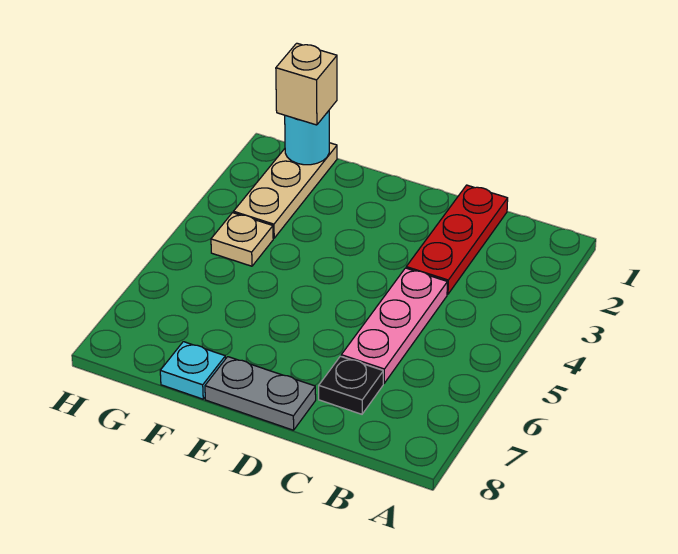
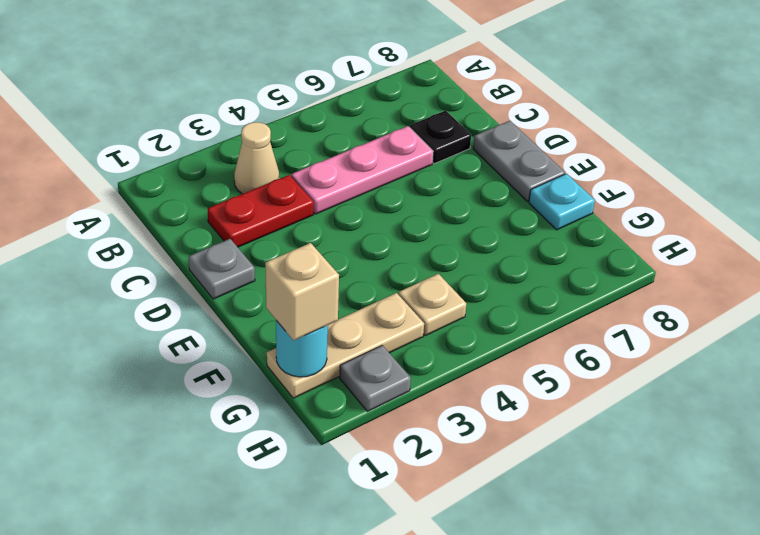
none -> tan 1x1 cone [234,122,279,194]
red 1x3 plate [406,185,508,294] -> red 1x2 plate [208,175,314,247]
none -> grey 1x1 plate [189,239,255,299]
none -> grey 1x1 plate [340,345,411,411]

